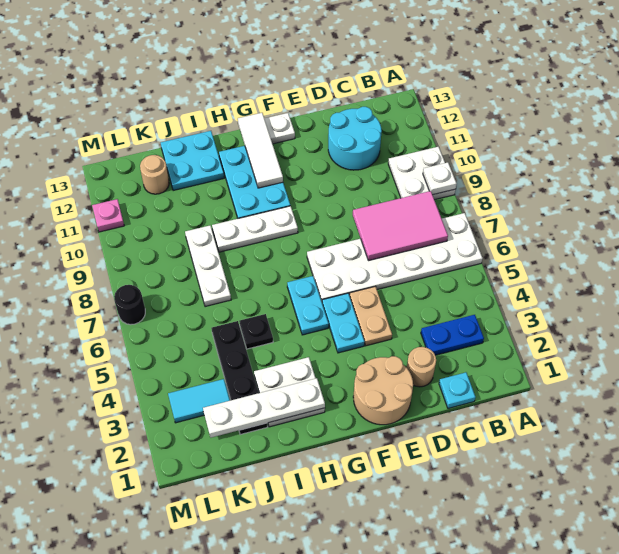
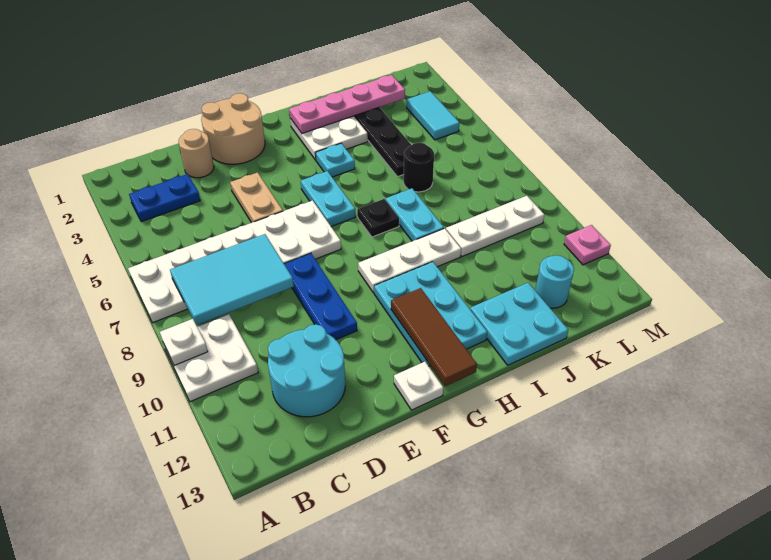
pink 2x3 tile [353,191,448,261] -> cyan 2x3 tile [170,234,294,325]
cyan 1x1 plate [439,372,476,408] -> cyan 1x1 plate moved to [316,143,355,177]
none -> blue 1x3 plate [284,253,357,340]
cyan 1x2 plate [322,293,365,353] -> cyan 1x2 plate moved to [386,188,444,241]
white 1x3 tile [238,113,283,188] -> brown 1x3 tile [391,288,477,386]
white 1x4 plate [203,378,325,438] -> pink 1x4 plate [289,75,405,133]
black 1x1 plate [239,314,273,349] -> black 1x1 plate moved to [357,199,399,237]
white 1x3 plate [185,226,231,307] -> white 1x3 plate turned to [446,196,544,256]
cyan 1x2 tile [168,379,230,423] -> cyan 1x2 tile turned to [407,91,459,140]
tan 1x1 round brick [140,155,169,194] -> cyan 1x1 round brick [535,255,574,308]
black 1x1 round brick [114,285,145,325] -> black 1x1 round brick moved to [404,143,434,192]

